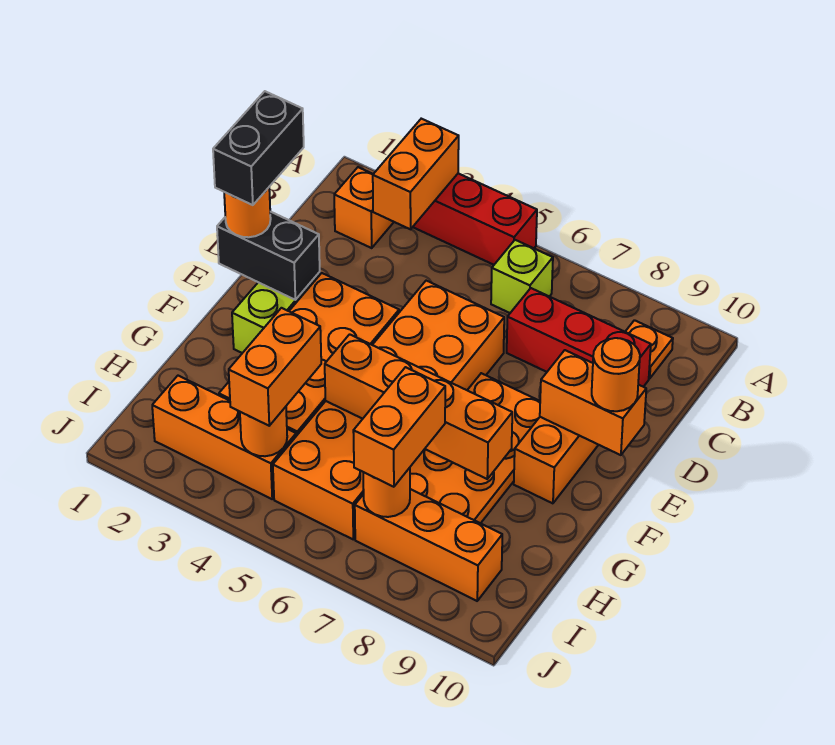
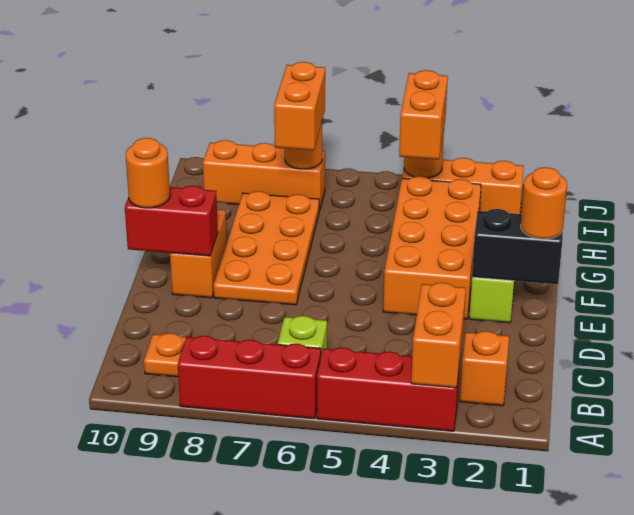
red 1x3 brick [507,288,651,387] -> red 1x3 brick moved to [178,336,321,419]
black 1x2 brick [213,91,304,205] -> none
orange 2x6 brick [273,281,504,539] -> none
orange 1x2 brick [540,350,646,455] -> red 1x2 brick [125,186,218,256]
orange 1x4 brick [325,334,512,479] -> none

